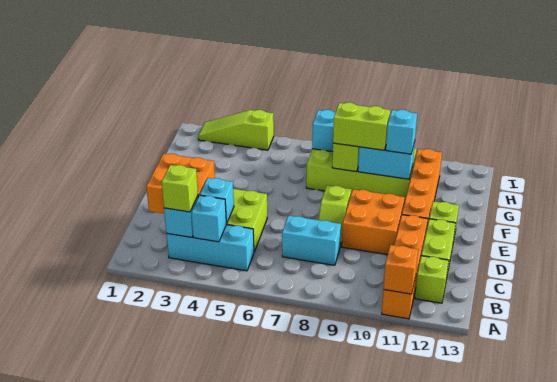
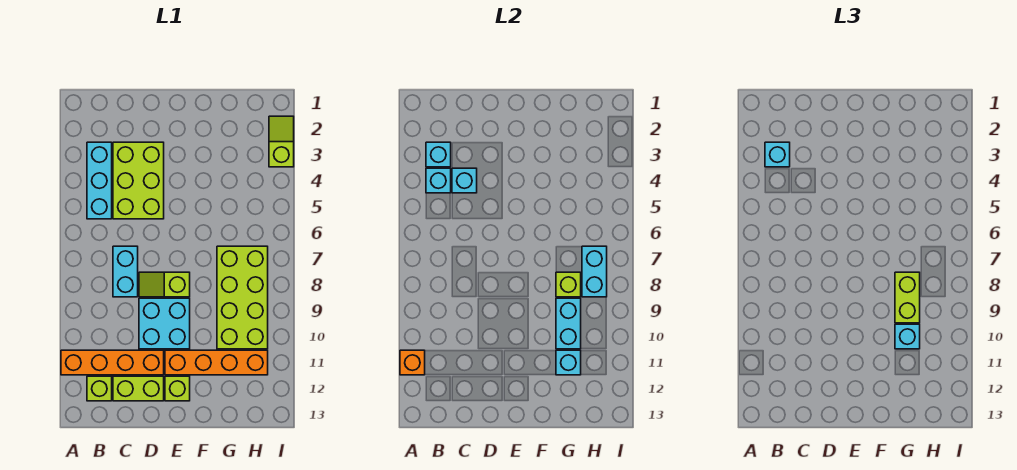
lime 1x1 brick [162,165,198,212] -> cyan 1x1 brick [765,142,790,167]
orange 2x2 brick [146,154,215,214] -> none
orange 2x2 brick [342,189,405,255] -> cyan 2x2 brick [139,298,190,349]
none -> cyan 1x1 brick [556,350,581,375]
lime 1x3 slope [198,110,274,150] -> lime 1x2 slope [269,116,294,167]

